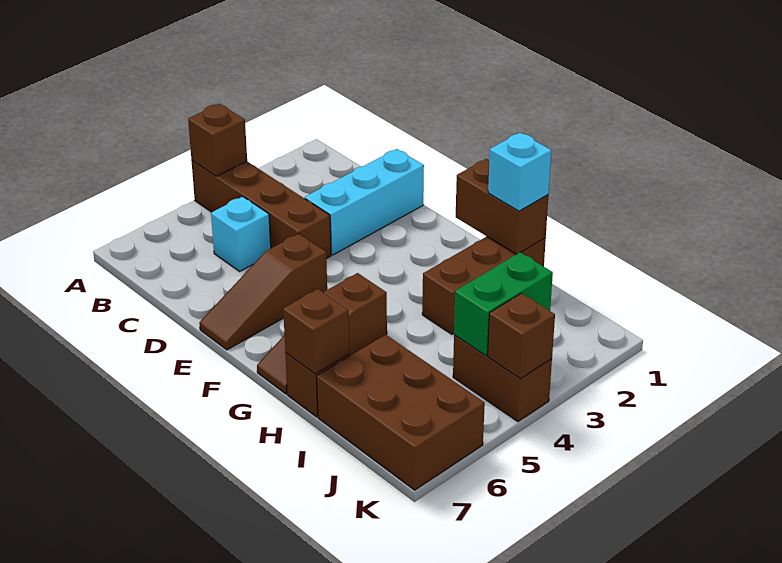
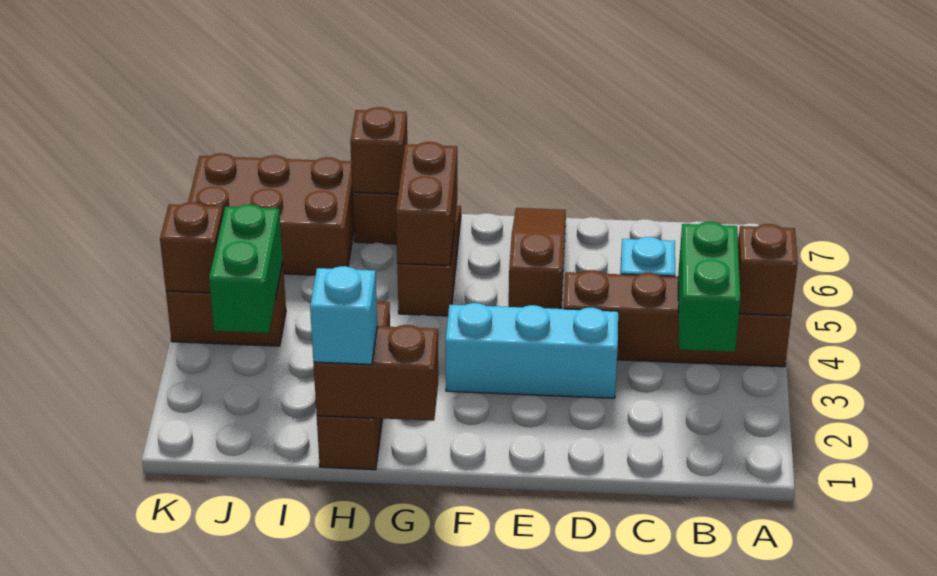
none -> green 1x2 brick [678,222,740,352]
cyan 1x3 brick [305,149,424,255] -> cyan 1x3 brick turned to [446,303,618,398]
none -> brown 1x2 brick [396,142,457,265]

